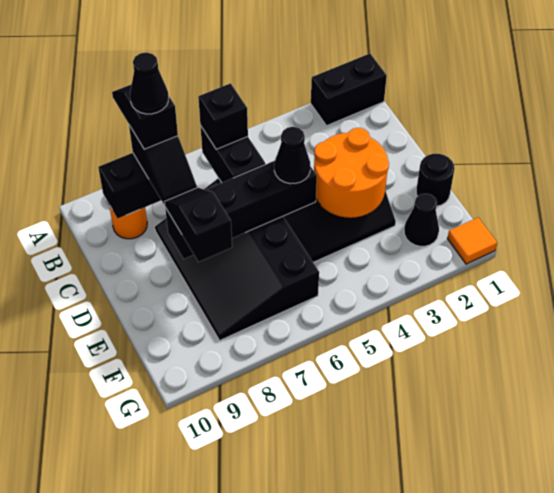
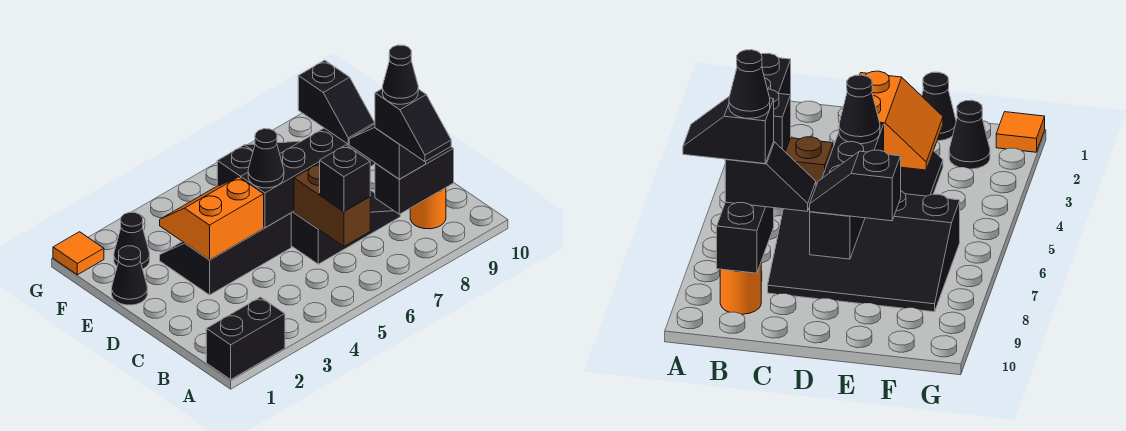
black 1x2 brick [200,126,265,183] -> brown 1x2 brick [294,163,370,246]
orange 2x2 round brick [314,128,389,218] -> orange 2x2 slope [160,177,264,260]
black 1x1 round brick [416,154,455,206] -> black 1x1 cone [112,246,147,305]

